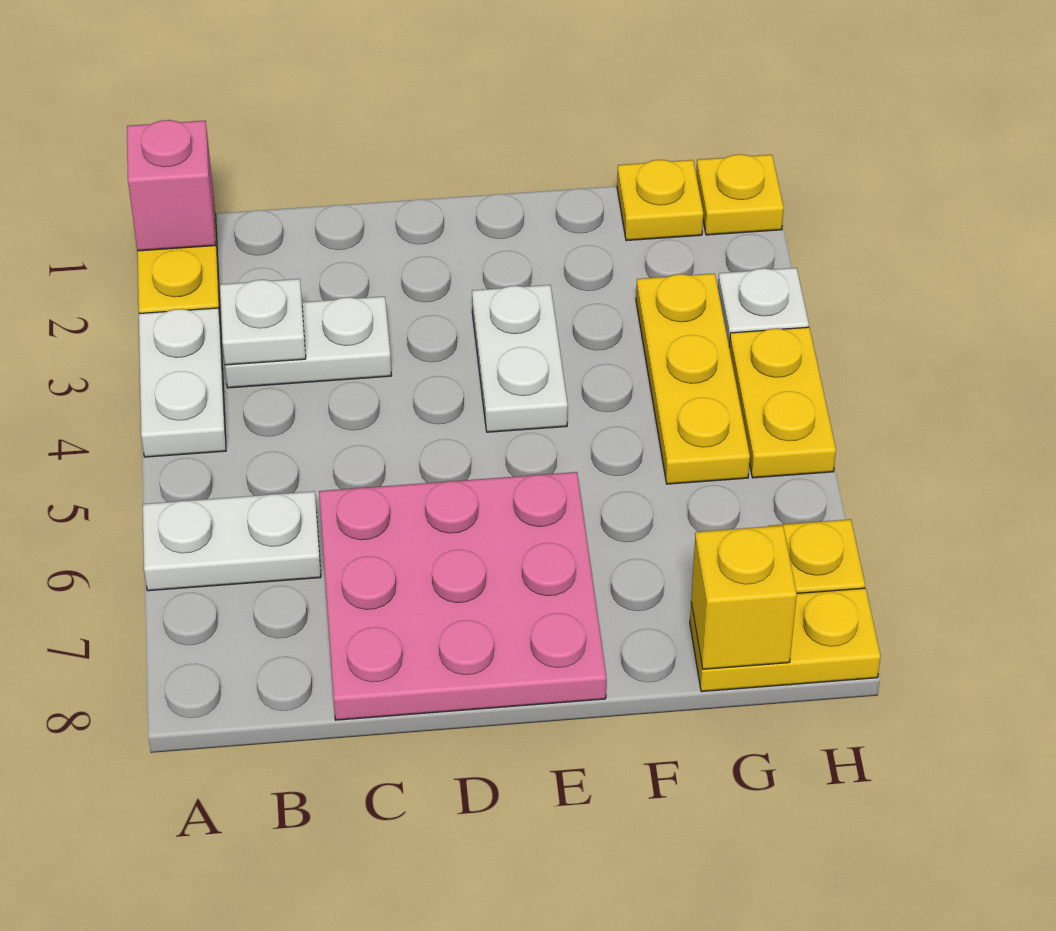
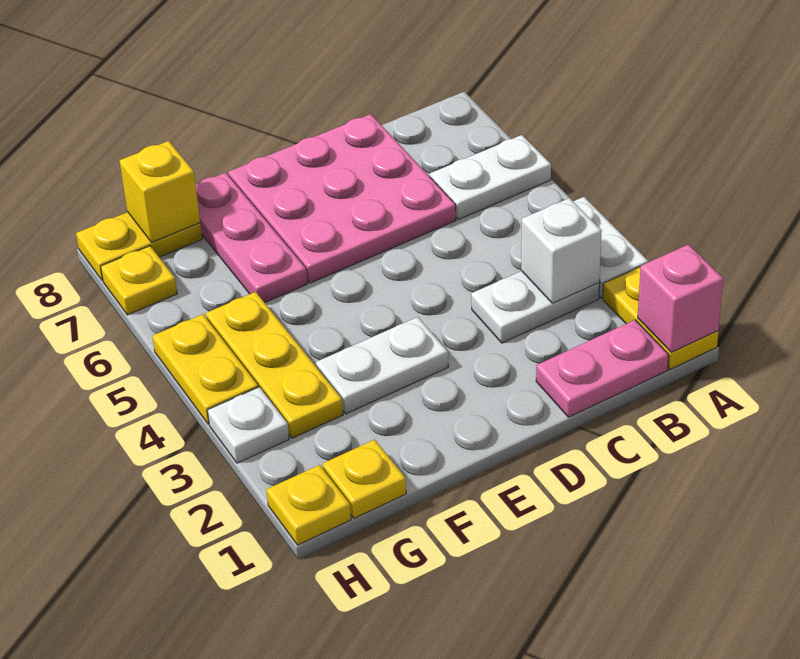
none -> pink 1x2 plate [536,320,669,417]
white 1x1 plate [220,279,306,365] -> white 1x1 brick [521,198,602,303]
white 1x2 plate [472,285,568,432] -> white 1x2 plate turned to [316,317,448,414]
none -> pink 1x3 plate [196,173,307,303]

